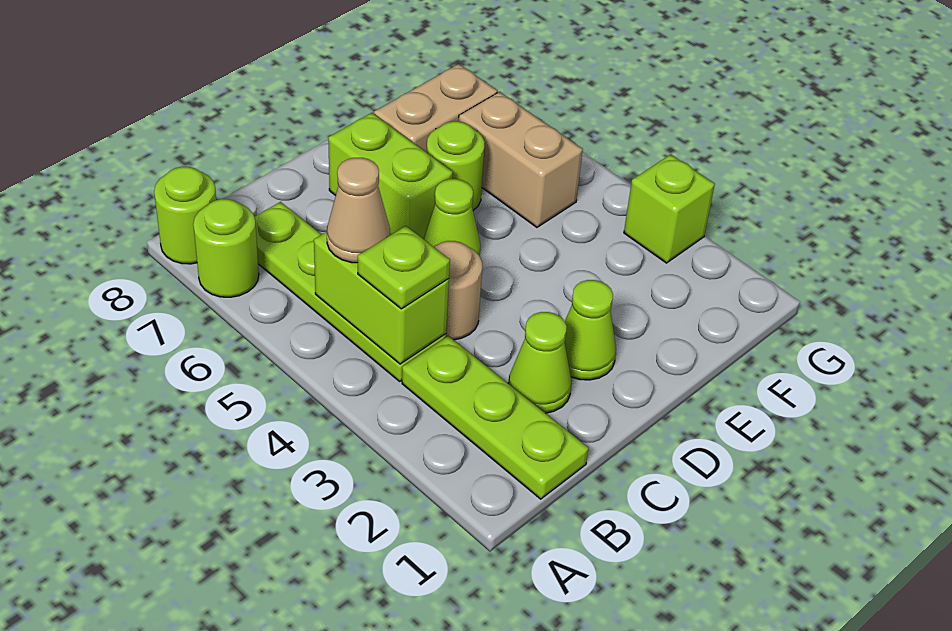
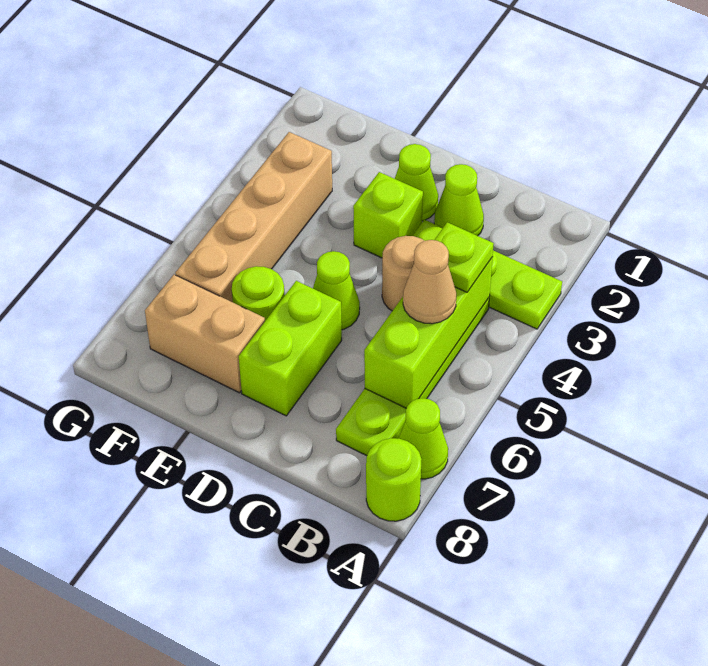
lime 1x1 round brick [193,199,259,297] -> lime 1x1 cone [398,398,448,479]
lime 1x3 plate [402,336,589,499] -> lime 1x3 plate turned to [413,220,562,329]
lime 1x2 brick [314,232,449,364] -> lime 1x3 brick [364,258,492,408]
tan 1x2 brick [459,92,583,227] -> tan 1x4 brick [175,132,332,302]
lime 1x1 brick [624,154,715,263] -> lime 1x1 brick moved to [353,172,423,258]

